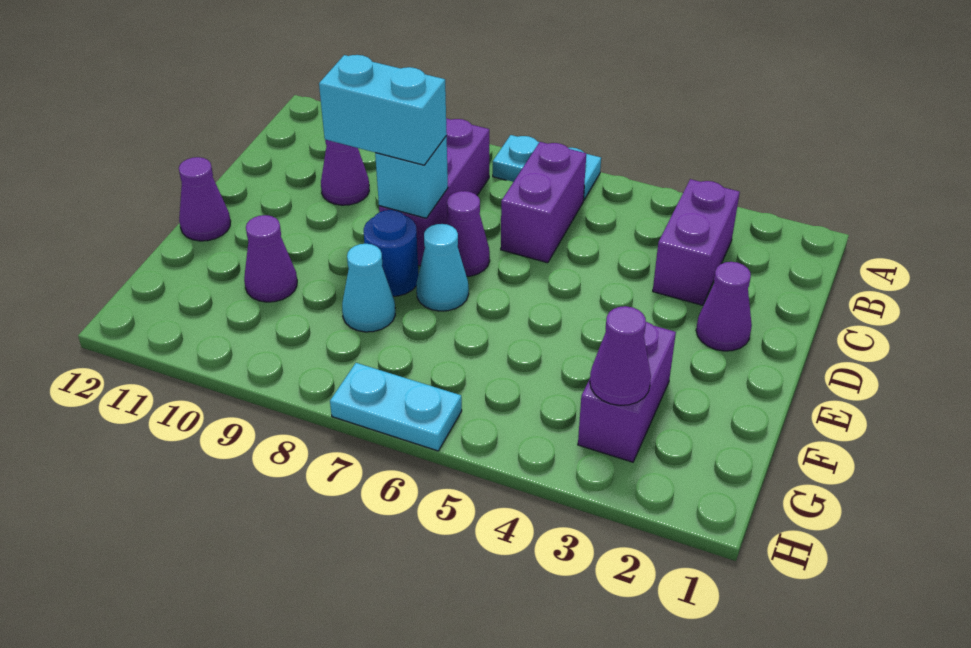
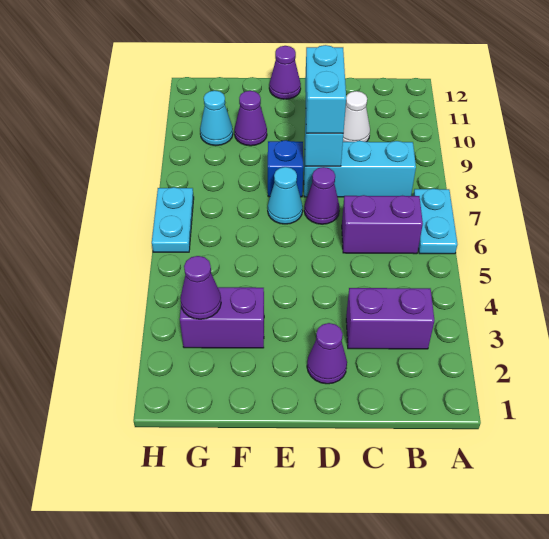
purple 1x3 brick [379,118,489,266] -> cyan 1x3 brick [304,141,416,197]
purple 1x1 cone [321,140,369,205] -> white 1x1 cone [343,91,370,142]
blue 1x1 round brick [364,210,419,296] -> blue 1x1 brick [268,140,303,197]
cyan 1x1 cone [342,244,395,332] -> cyan 1x1 cone moved to [200,91,233,145]

